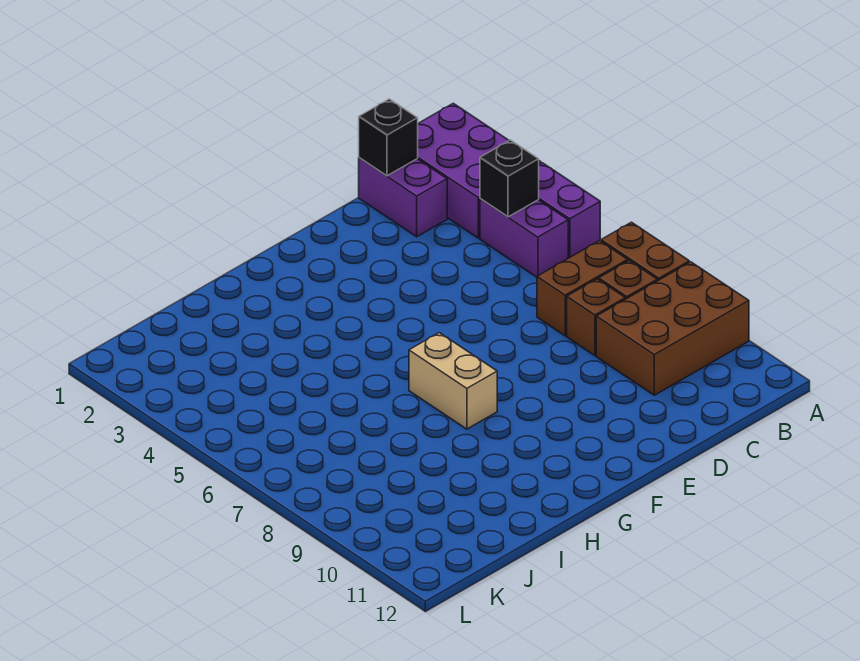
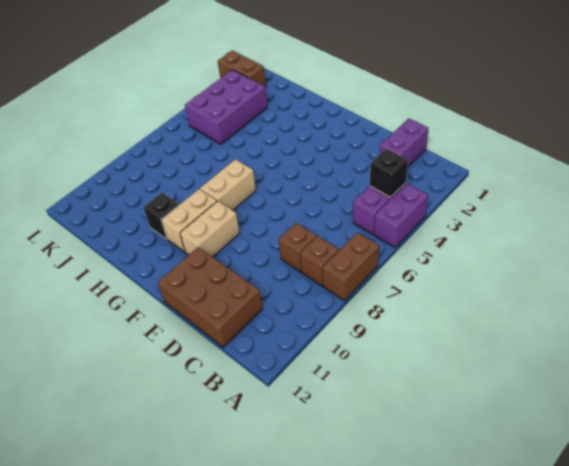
purple 2x3 brick [417,103,541,238] -> purple 2x3 brick moved to [185,70,267,144]
brown 2x3 brick [596,262,749,395] -> brown 2x3 brick moved to [158,247,262,347]
brown 1x2 brick [537,241,628,336] -> brown 1x2 brick moved to [218,51,266,88]
black 1x1 brick [359,99,418,176] -> black 1x1 brick moved to [143,192,179,239]
none -> tan 1x2 brick [180,201,240,257]
none -> tan 1x2 brick [162,189,217,252]

